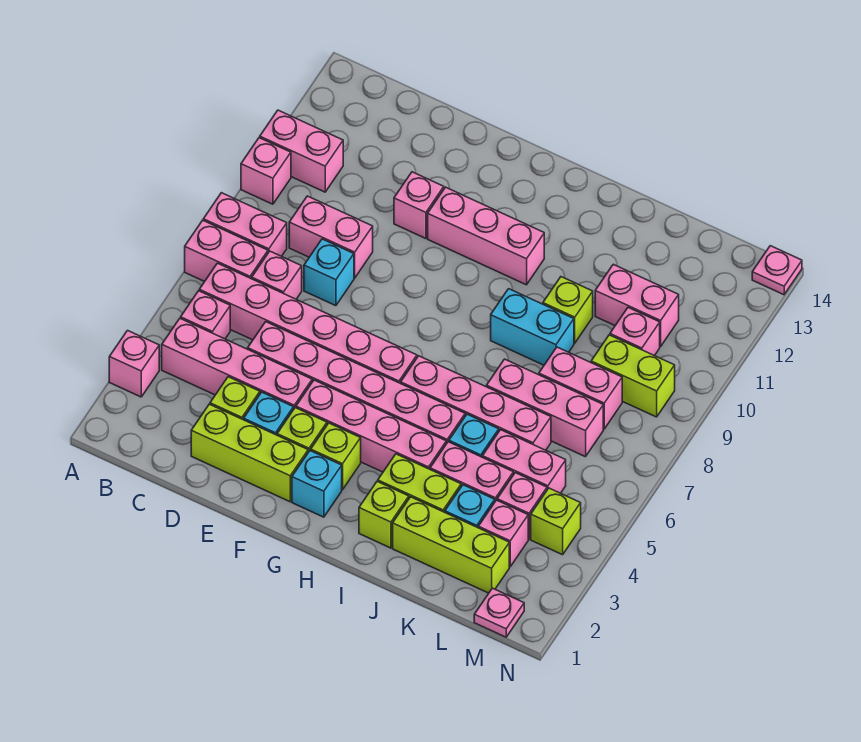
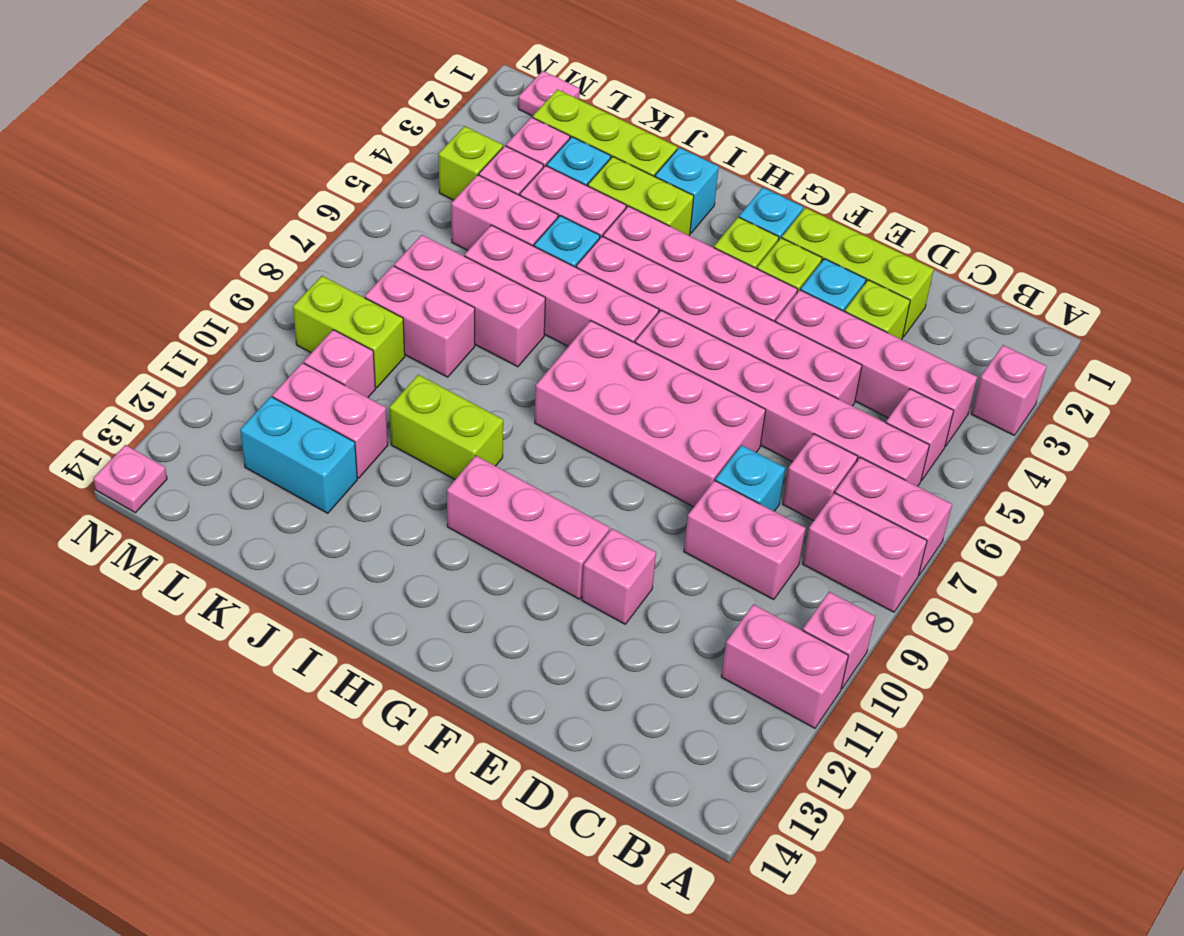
none -> pink 2x4 brick [535,321,766,507]
lime 1x1 brick [359,481,409,548] -> cyan 1x1 brick [655,147,719,233]
cyan 1x2 brick [491,289,574,365] -> cyan 1x2 brick moved to [240,397,357,513]
lime 1x1 brick [543,277,593,343] -> lime 1x2 brick [389,375,503,479]

